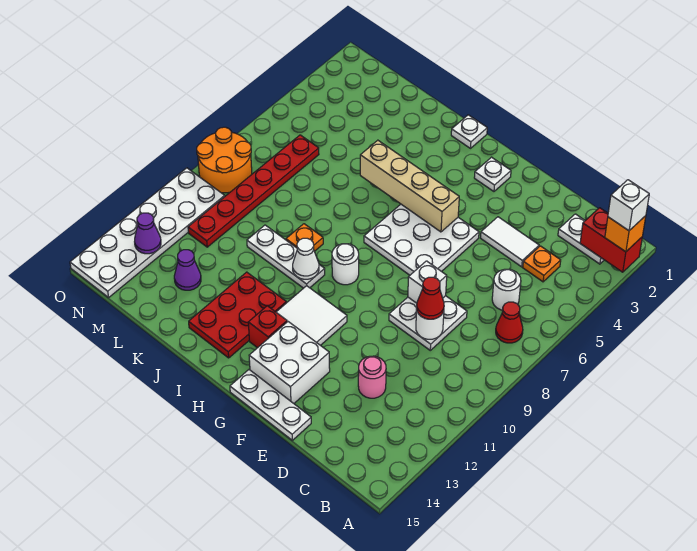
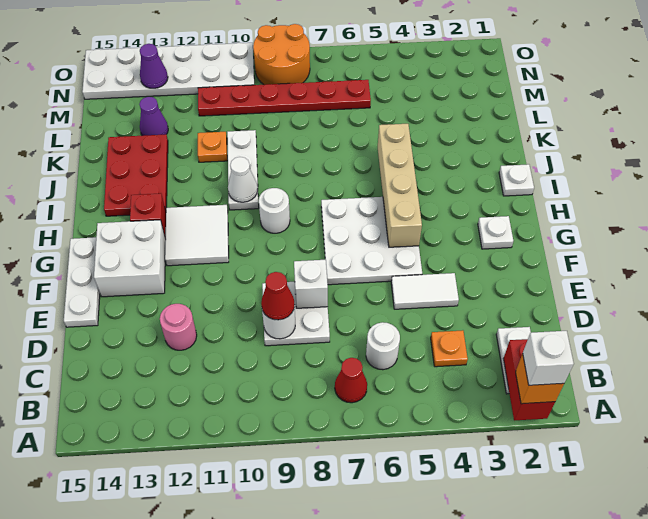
white 1x2 tile [481,217,539,267] -> white 1x2 tile turned to [391,273,459,309]
red 2x3 plate [189,272,286,358] -> red 2x3 plate turned to [104,134,168,216]
orange 1x1 plate [286,224,323,251] -> orange 1x1 plate moved to [198,132,227,162]

